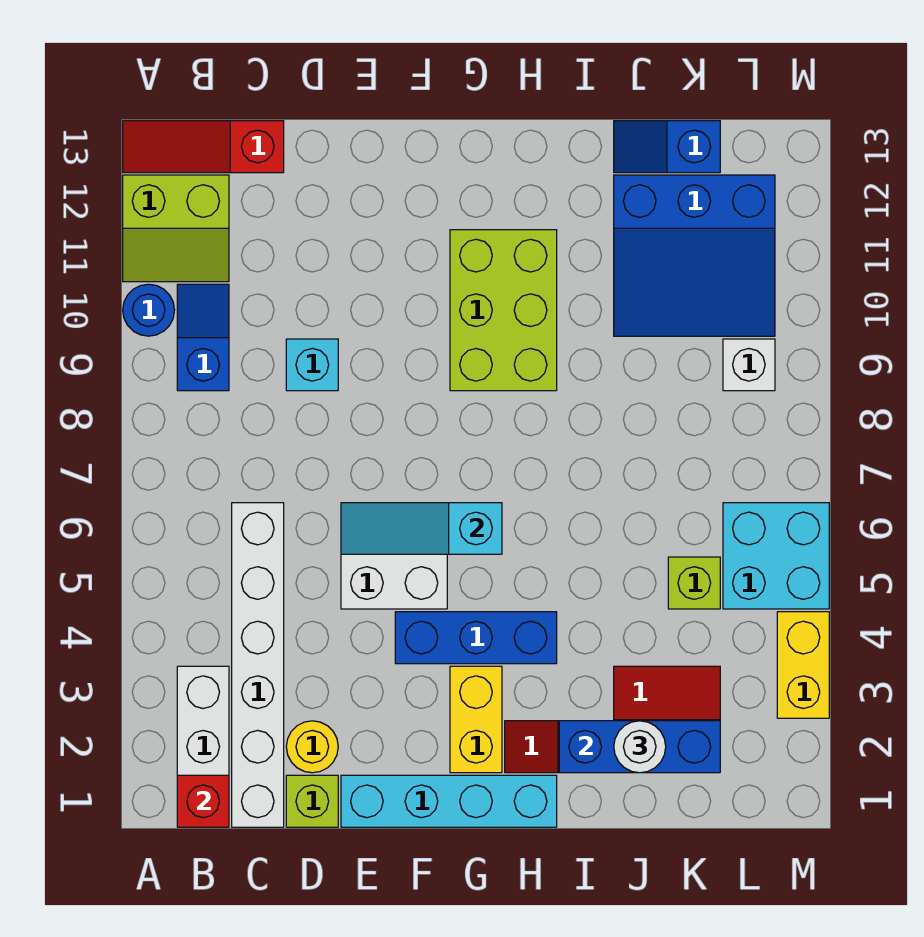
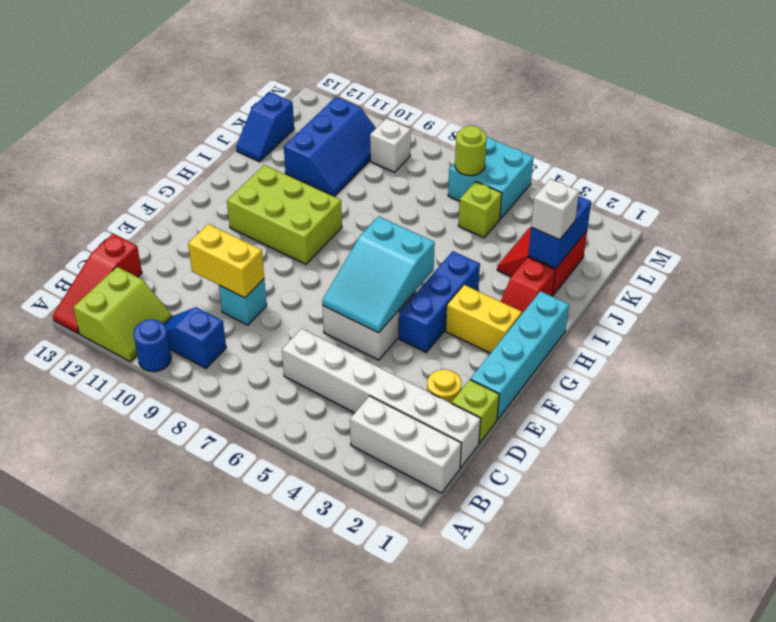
red 1x1 brick [177,775,229,827] -> none
cyan 1x3 slope [341,503,502,554] -> cyan 2x3 slope [322,216,435,333]
blue 1x3 brick [559,721,720,773] -> blue 1x2 brick [528,196,591,268]
white 1x1 round brick [614,721,666,773] -> white 1x1 brick [531,179,579,240]
blue 3x3 slope [614,175,775,336] -> blue 2x3 slope [284,97,376,196]
none -> lime 1x1 round brick [455,125,487,176]
yellow 1x2 brick [777,612,829,718] -> yellow 1x2 brick moved to [188,224,264,298]

